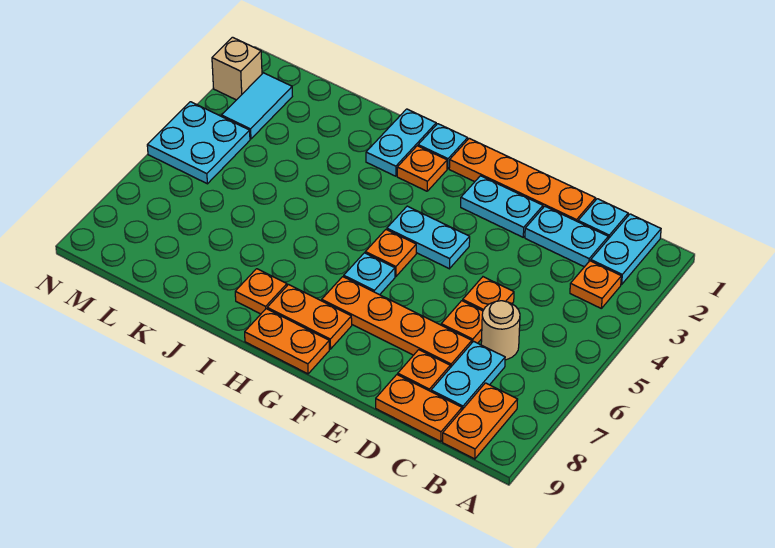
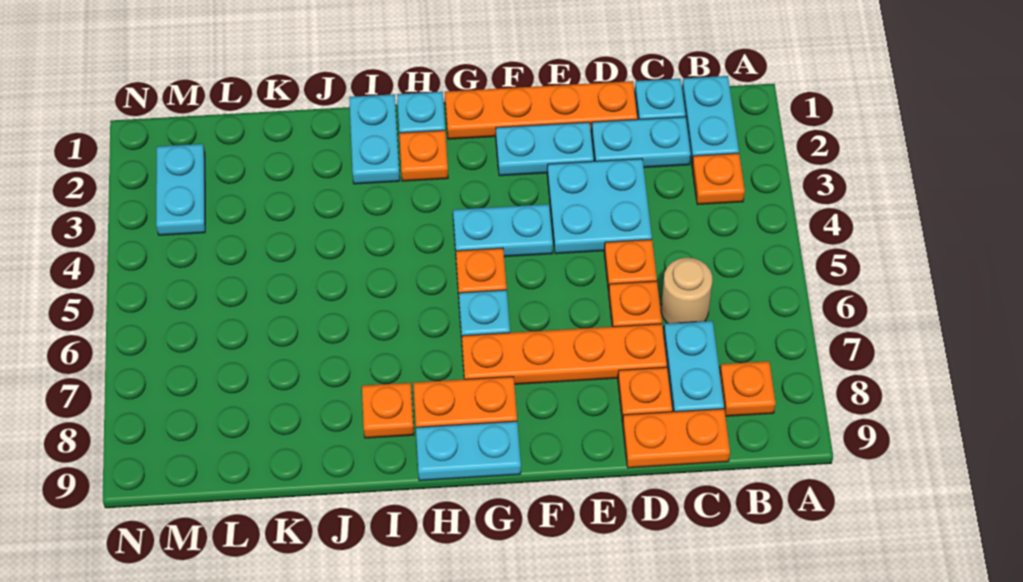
orange 1x2 plate [443,383,518,459] -> orange 1x1 plate [720,361,776,416]
orange 1x2 plate [245,309,329,374] -> cyan 1x2 plate [416,421,521,481]
cyan 1x2 tile [222,73,292,139] -> cyan 1x2 plate [156,144,205,235]
cyan 2x2 plate [147,102,250,184] -> cyan 2x2 plate moved to [547,159,652,254]
tan 1x1 brick [212,37,262,100] -> none

